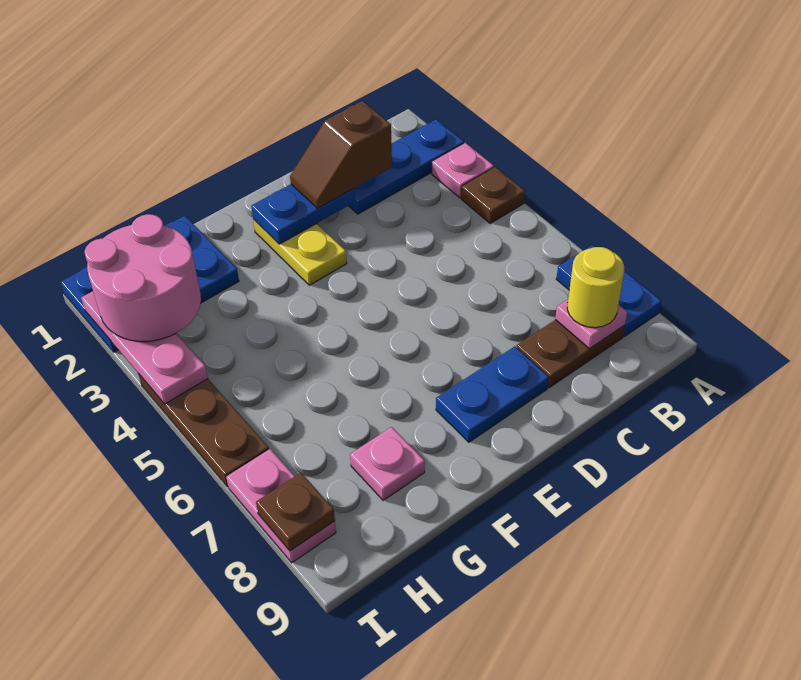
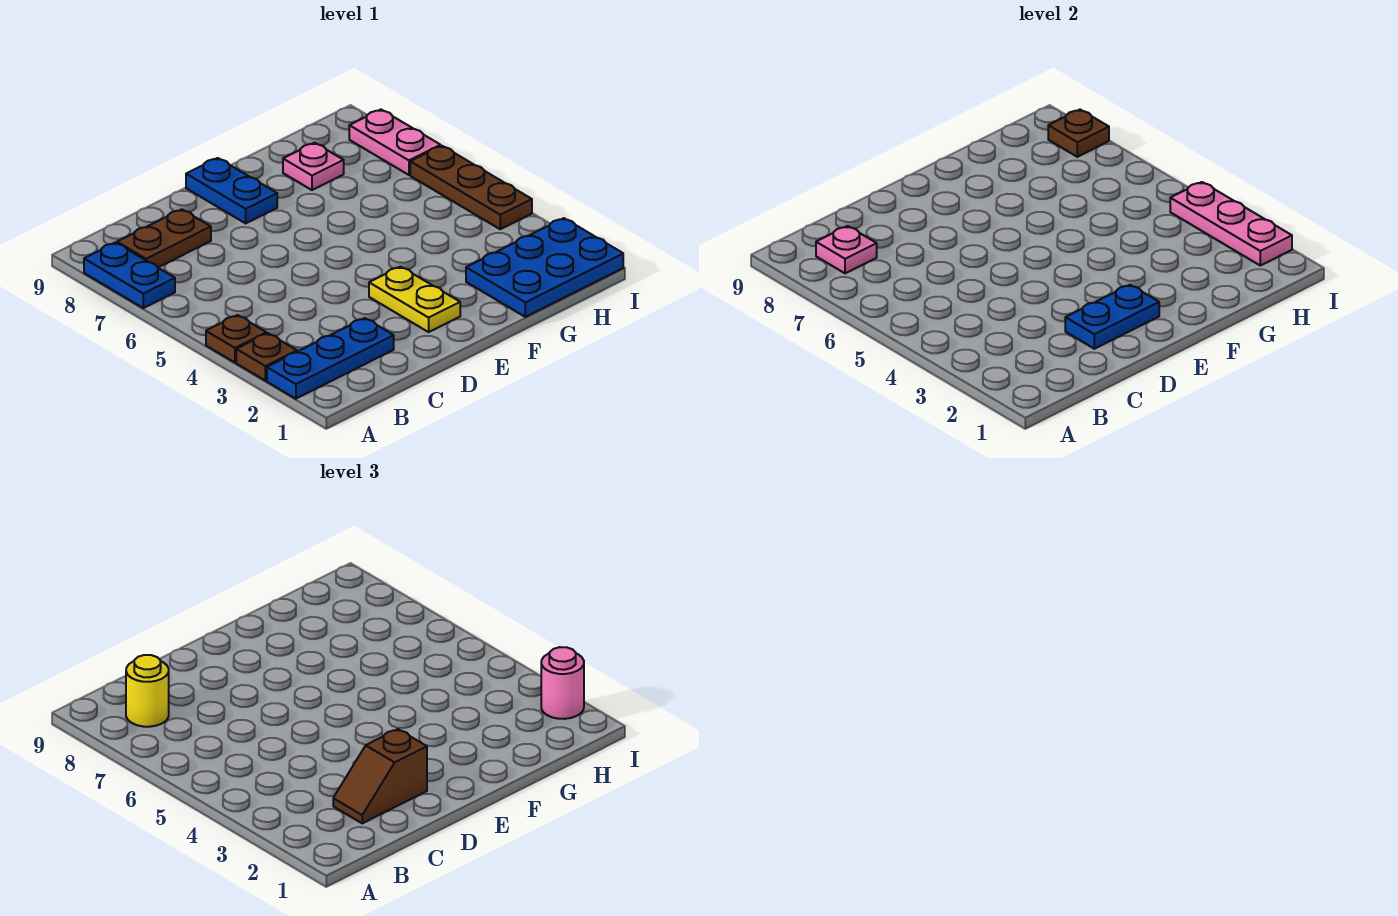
pink 1x1 plate [432,143,494,198] -> brown 1x1 plate [236,333,297,381]
brown 1x2 slope [290,101,392,208] -> brown 1x2 slope turned to [333,729,427,823]
blue 1x2 plate [436,346,549,442] -> blue 1x2 plate turned to [186,158,277,223]
pink 2x2 round brick [85,214,201,341] -> pink 1x1 round brick [541,647,584,719]

